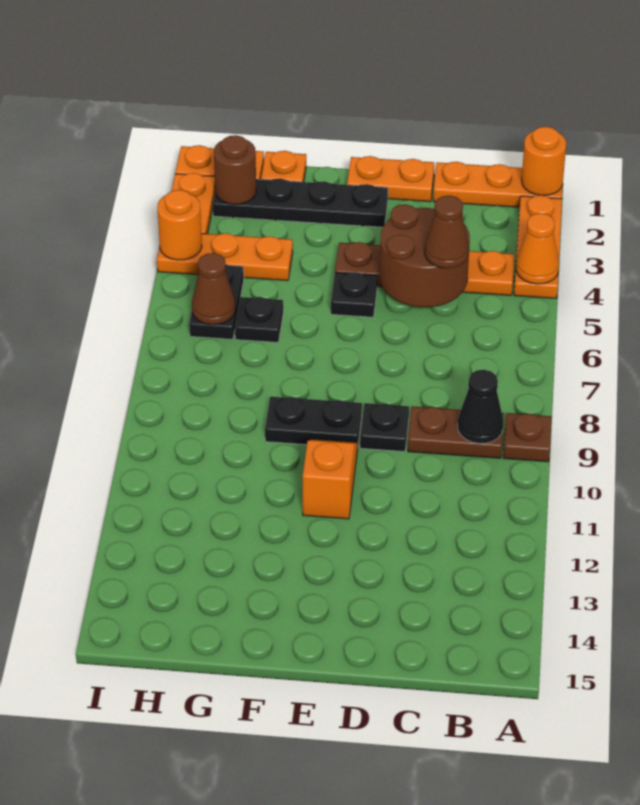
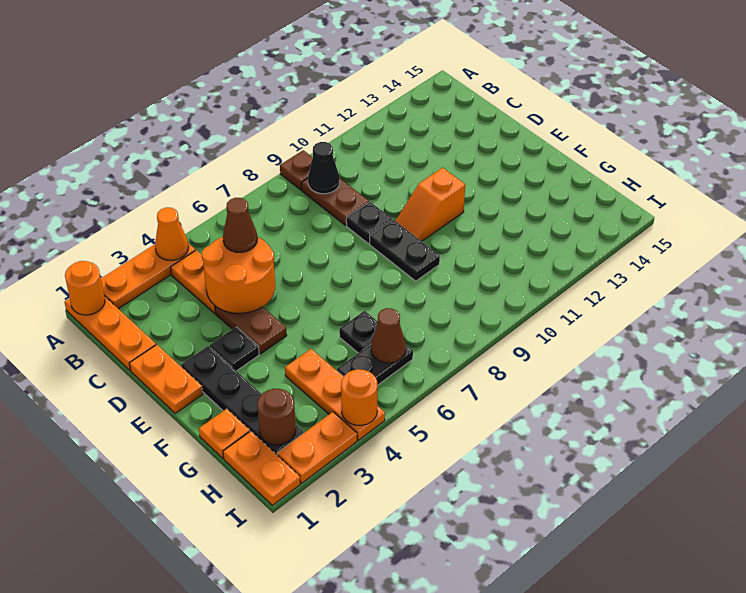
brown 2x2 round brick [380,204,470,307] -> orange 2x2 round brick [202,237,275,313]
black 1x1 plate [331,272,377,317] -> black 1x1 plate moved to [210,327,259,371]

